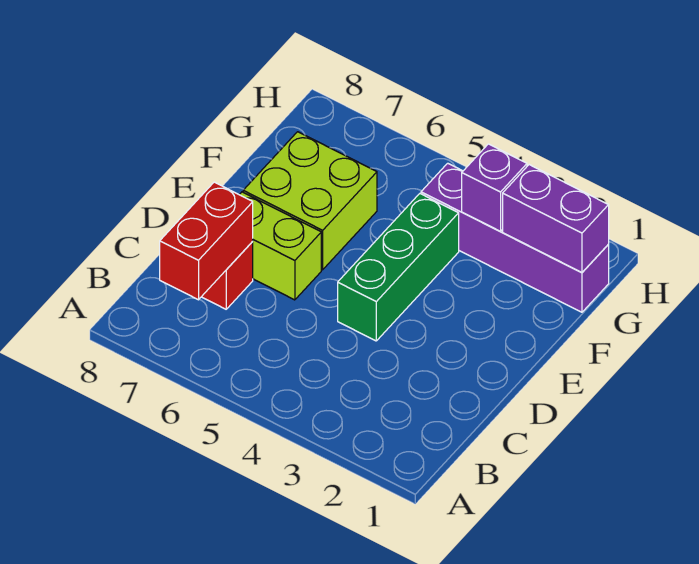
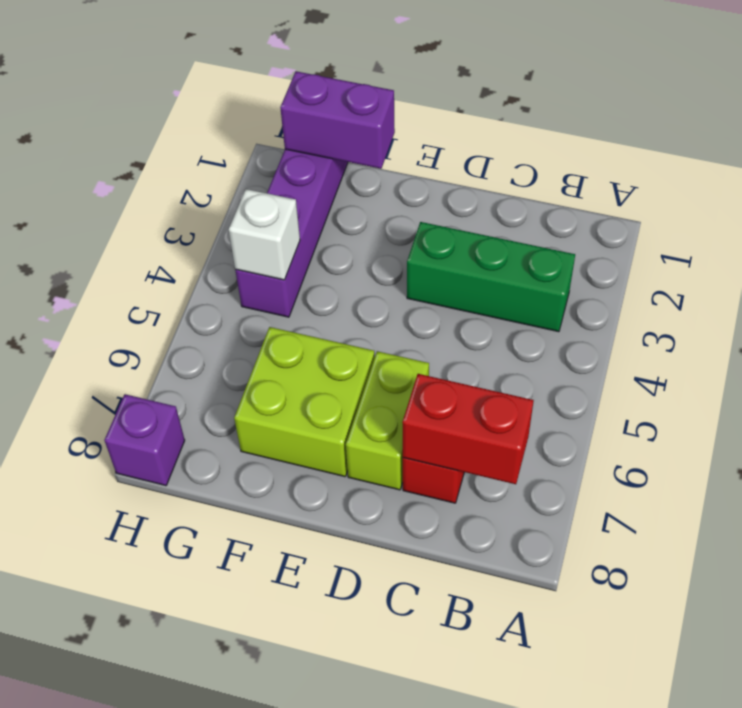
green 1x3 brick [338,194,459,341] -> green 1x3 brick moved to [407,222,575,332]
purple 1x2 brick [503,165,609,273] -> purple 1x2 brick turned to [280,71,395,169]
purple 1x1 brick [462,144,527,231] -> purple 1x1 brick moved to [105,394,185,486]
none -> white 1x1 brick [229,189,300,280]

